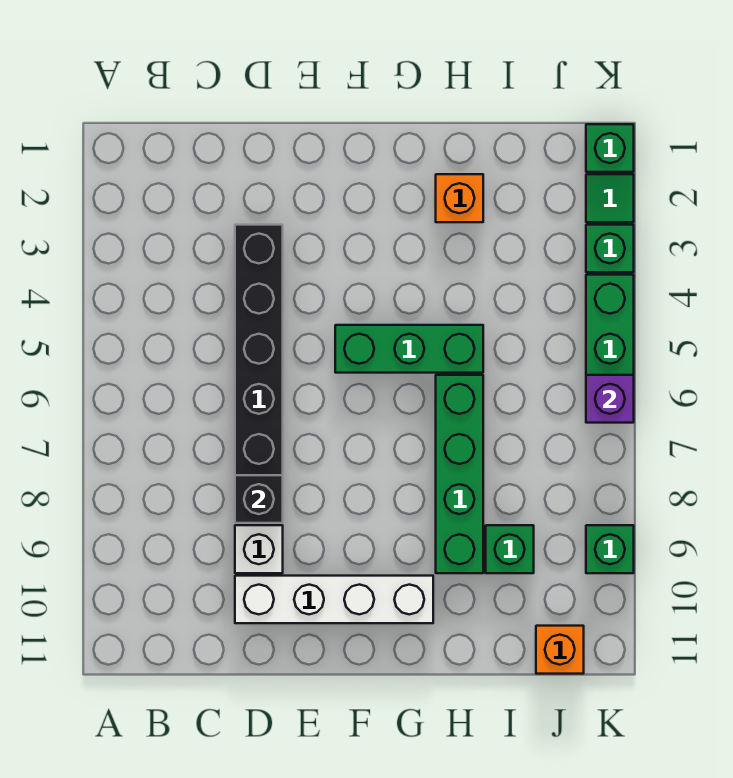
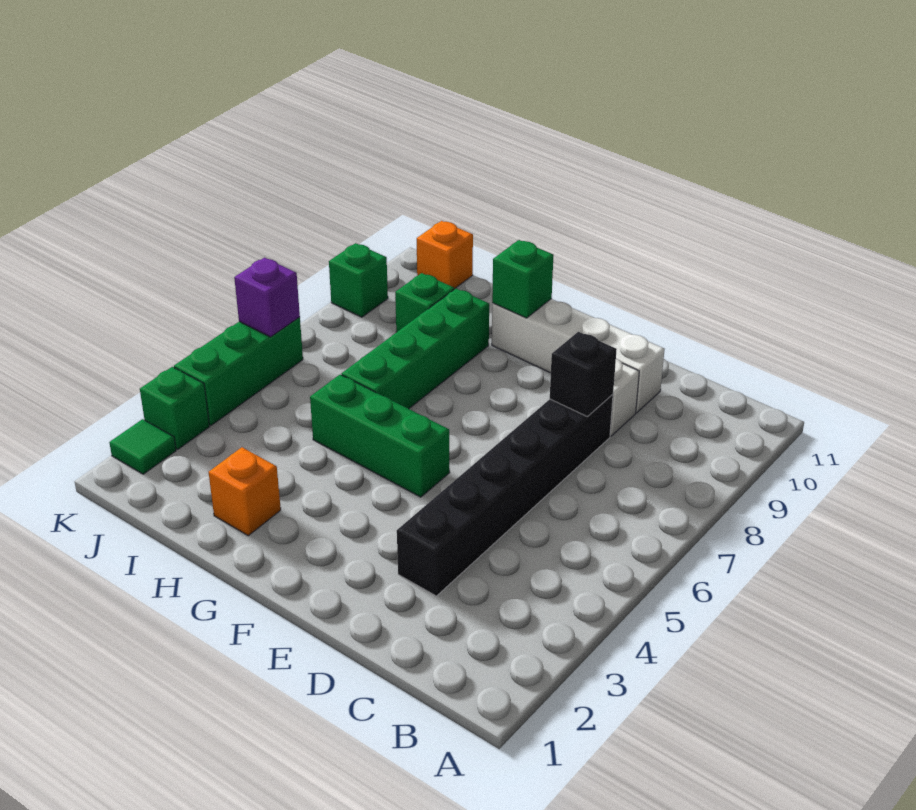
green 1x1 brick [586,124,634,172] -> green 1x1 brick moved to [492,240,553,318]

